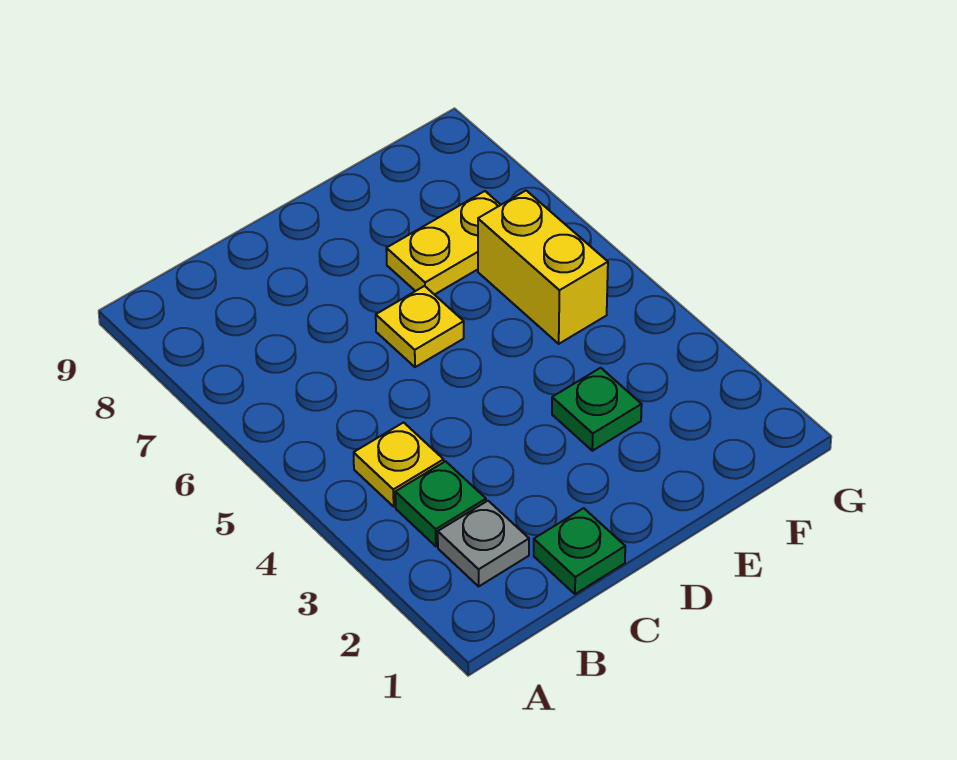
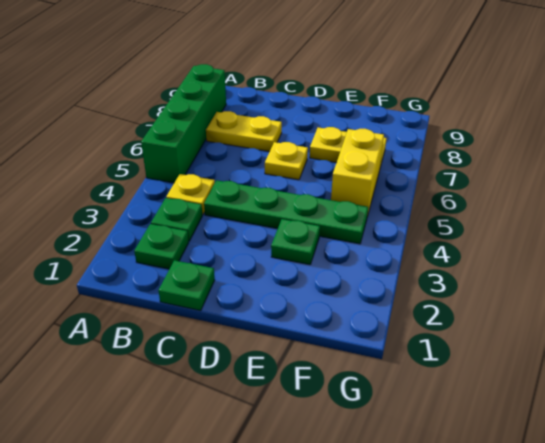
none -> green 1x4 brick [141,64,226,183]
grey 1x1 plate [438,501,529,586] -> green 1x1 plate [134,224,189,269]
none -> yellow 1x2 plate [206,111,282,152]
none -> green 1x4 plate [204,180,368,244]

